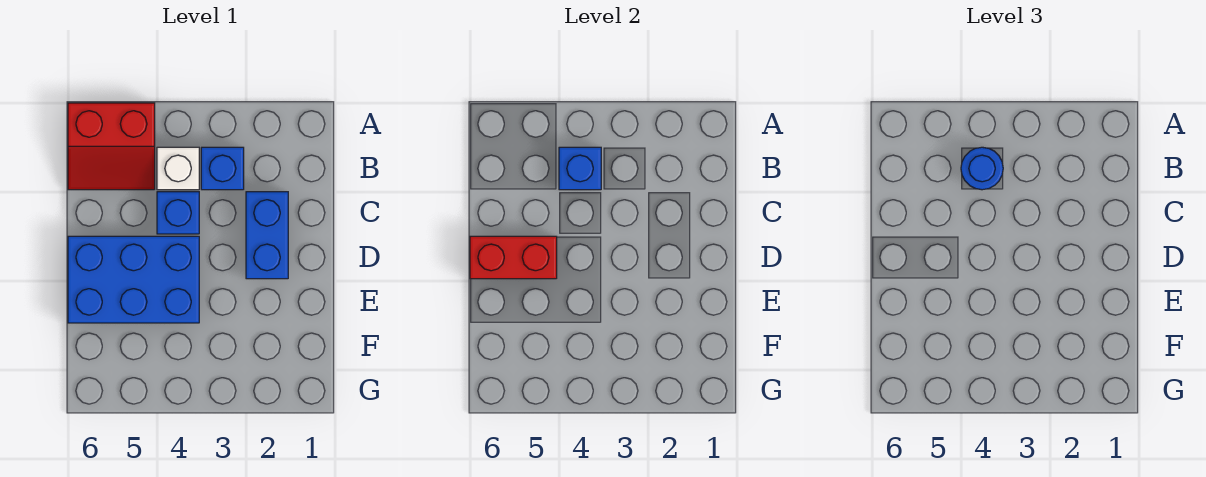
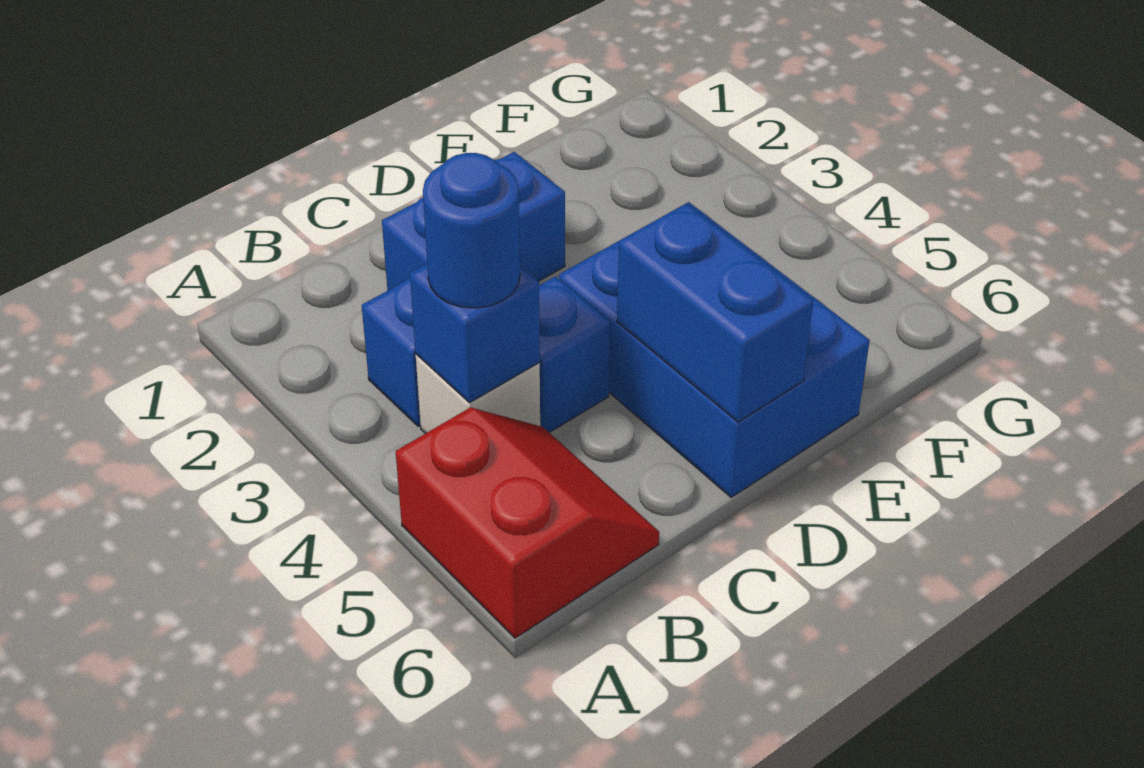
red 1x2 brick [470,236,557,279] -> blue 1x2 brick [617,203,813,422]

